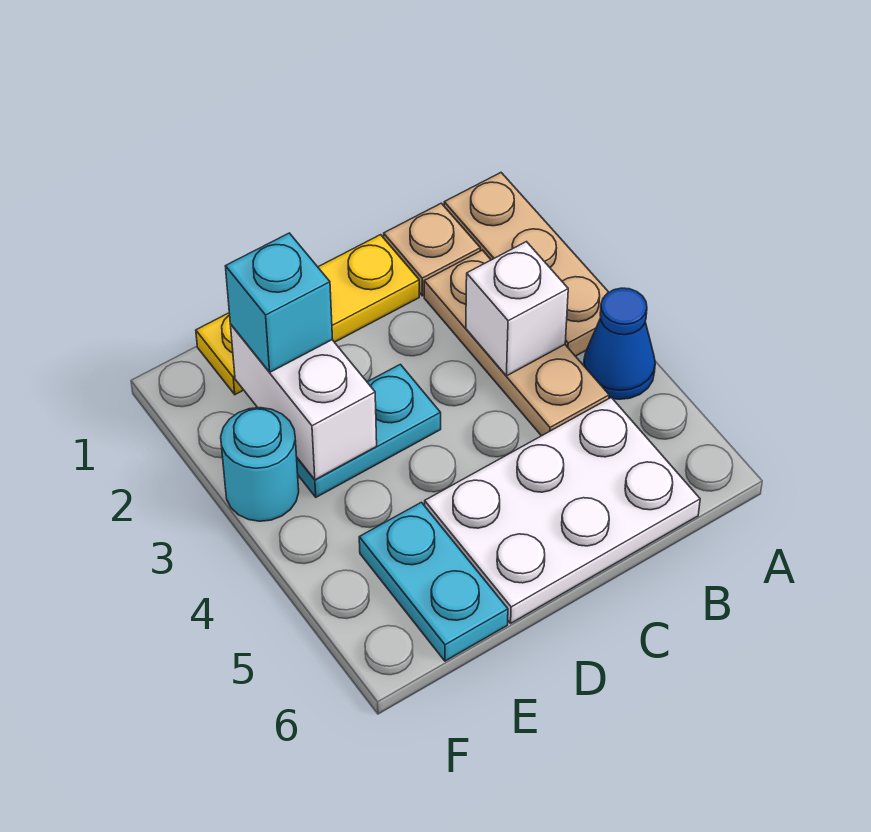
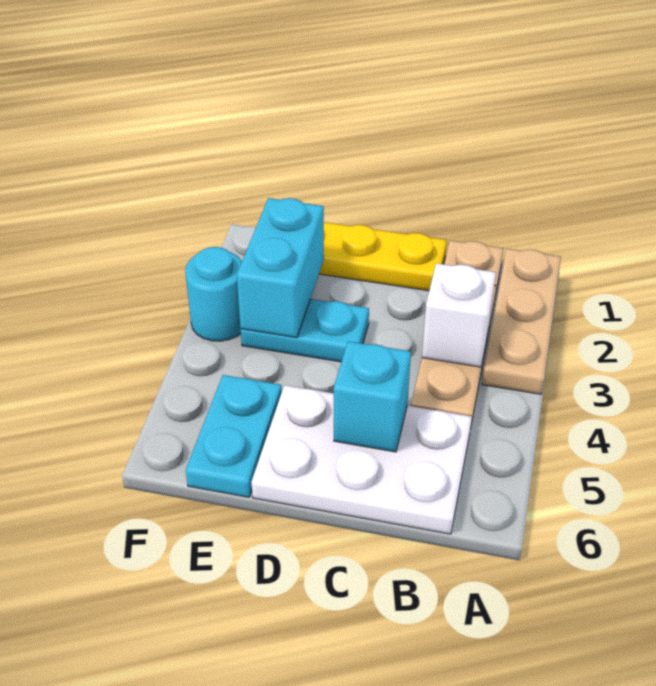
blue 1x1 cone [584,288,655,399] -> none
white 1x2 brick [230,324,377,480] -> cyan 1x2 brick [237,198,324,338]
cyan 1x1 brick [225,233,333,372] -> cyan 1x1 brick moved to [334,341,411,452]

